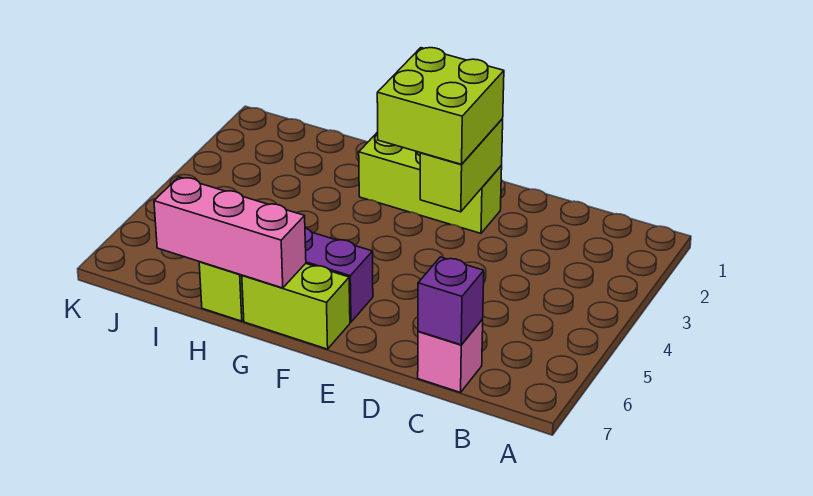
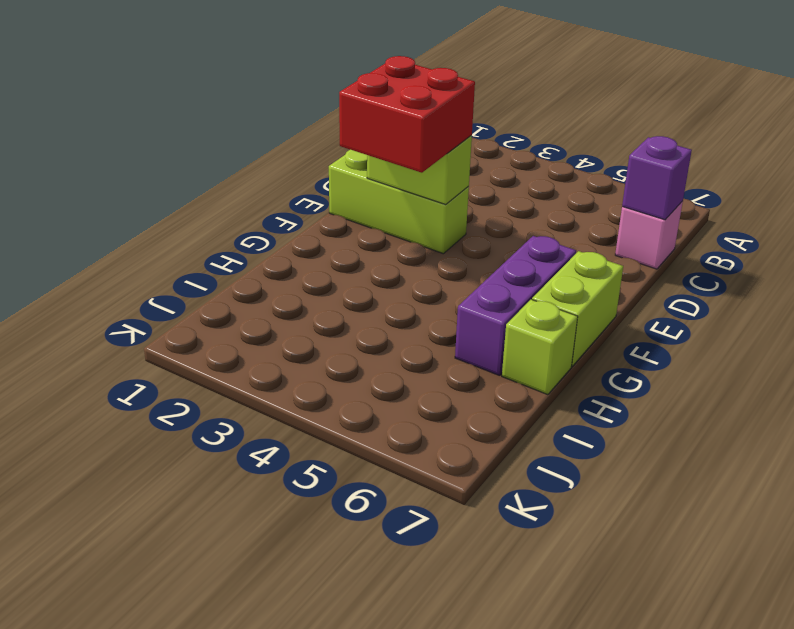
lime 1x3 brick [359,132,502,233] -> lime 1x3 brick turned to [329,150,469,254]
lime 2x2 brick [377,48,504,164] -> red 2x2 brick [339,56,475,173]
pink 1x3 brick [154,177,306,288] -> none

